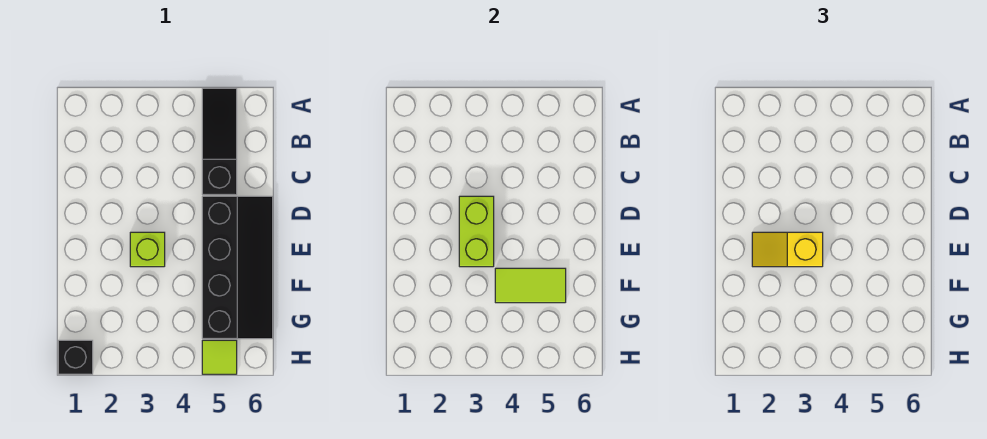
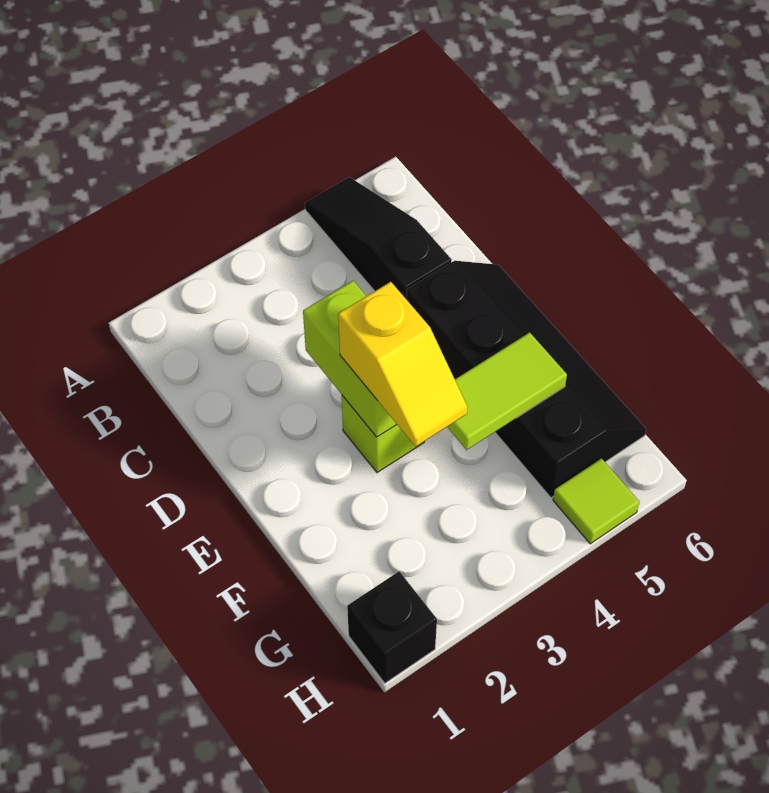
yellow 1x2 slope [752,232,823,267] -> yellow 1x2 slope turned to [338,282,468,446]

